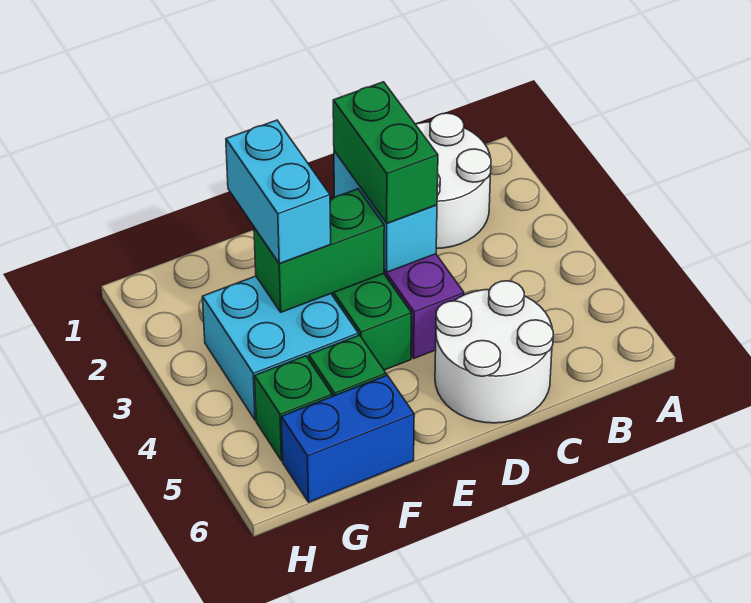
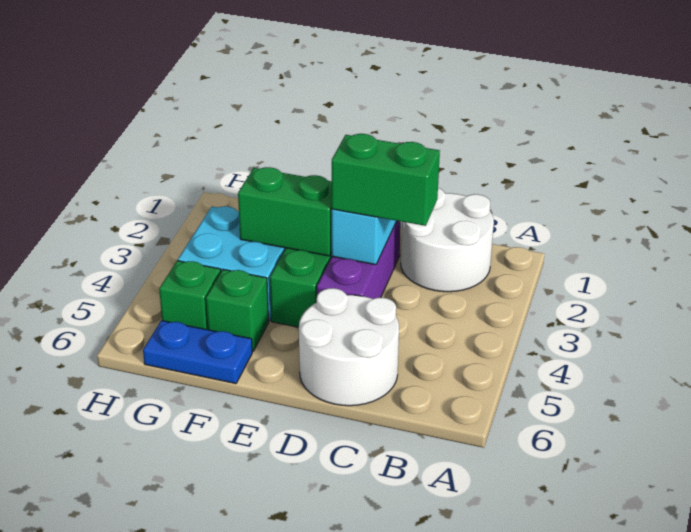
green 1x2 brick [333,82,438,223] -> green 1x2 brick turned to [332,134,440,226]
cyan 1x2 brick [226,120,331,264] -> none
blue 1x2 brick [281,375,414,502] -> blue 1x2 plate [143,320,252,384]

